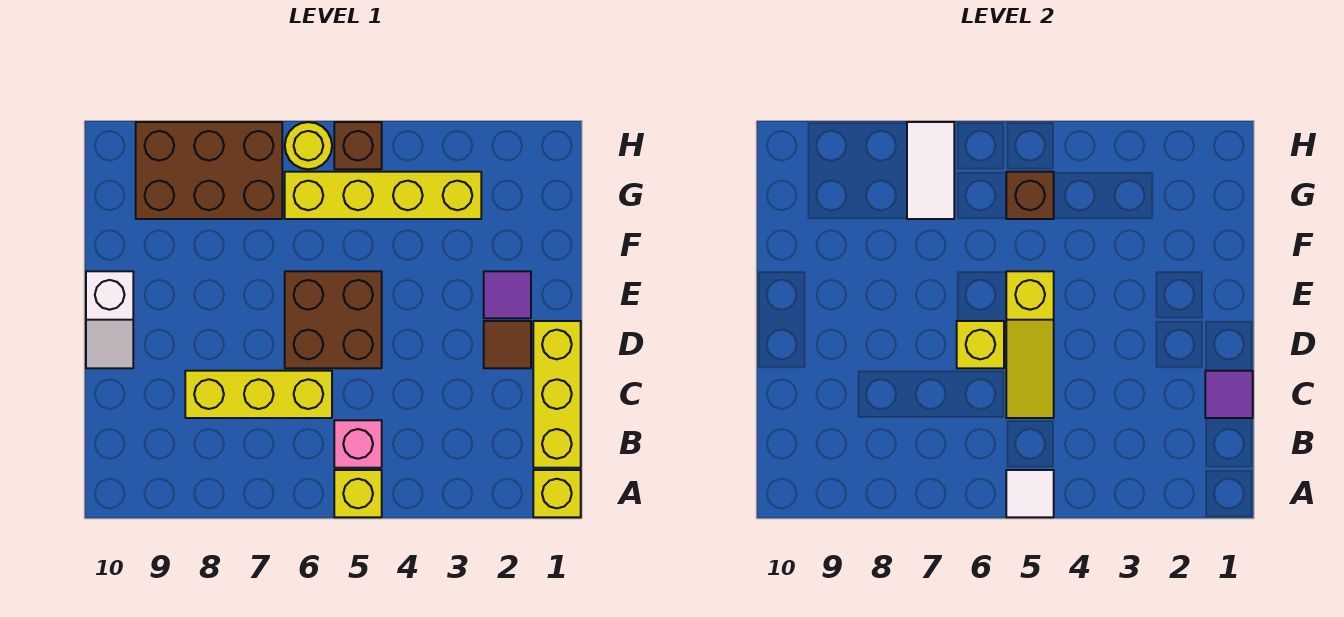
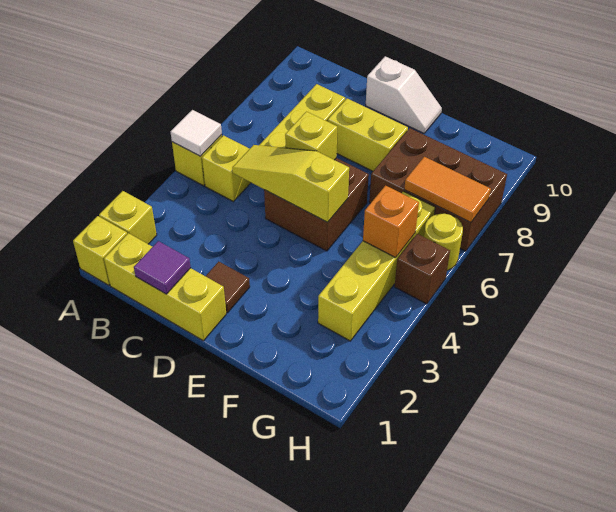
none -> yellow 1x1 brick [99,191,157,244]
pink 1x1 brick [334,420,382,468] -> yellow 1x1 brick [202,135,251,201]
none -> yellow 1x2 brick [328,99,408,171]
white 1x2 slope [86,271,133,368] -> white 1x2 slope turned to [366,56,442,133]
purple 1x1 tile [484,271,531,318] -> none
brown 1x1 brick [1006,172,1054,219] -> orange 1x1 brick [363,186,419,258]
brown 2x3 brick [136,122,282,219] -> brown 2x3 brick turned to [369,128,507,251]
white 1x2 tile [907,122,954,219] -> orange 1x2 tile [404,157,491,223]

